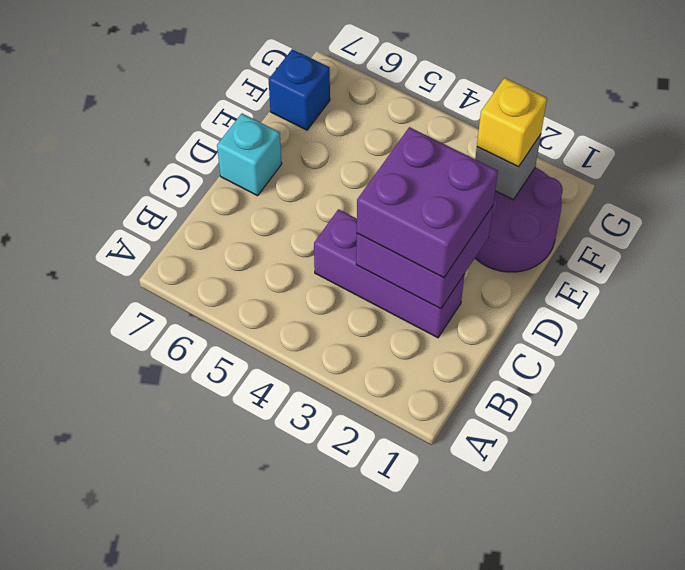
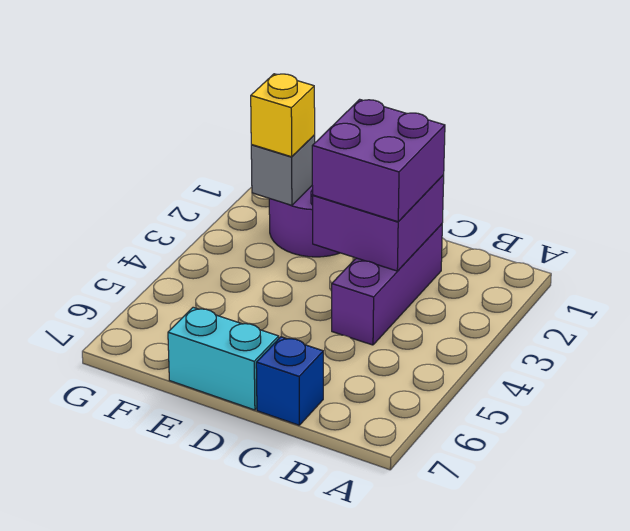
cyan 1x1 brick [217,114,282,196] -> cyan 1x2 brick [168,307,279,410]
blue 1x1 brick [269,49,330,130] -> blue 1x1 brick moved to [256,337,323,425]

